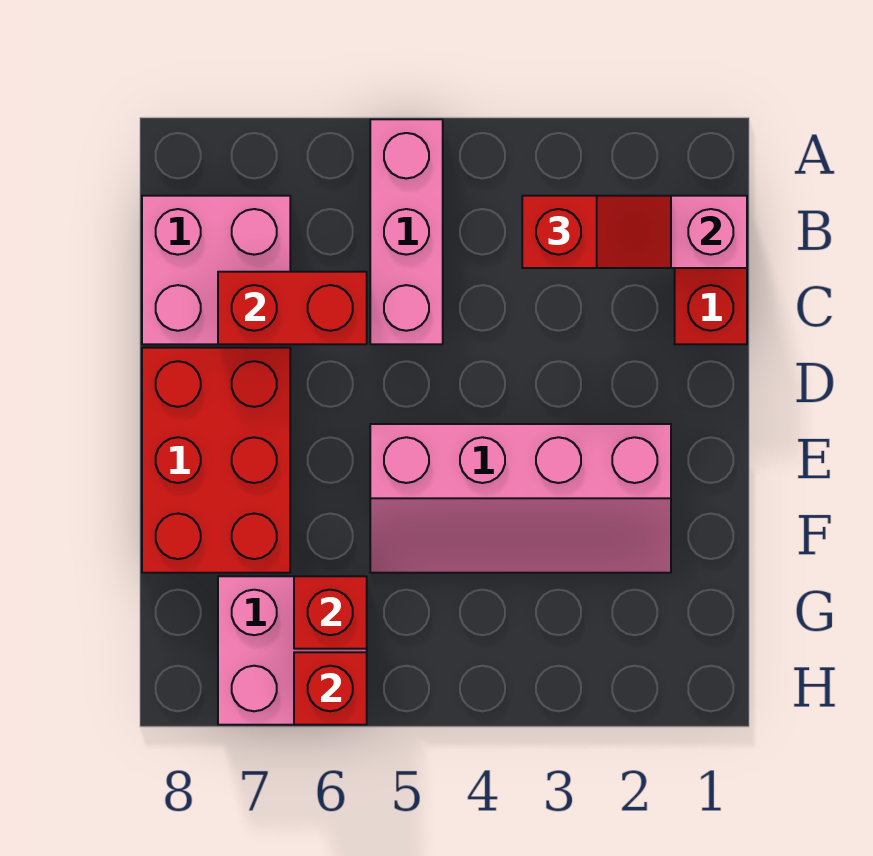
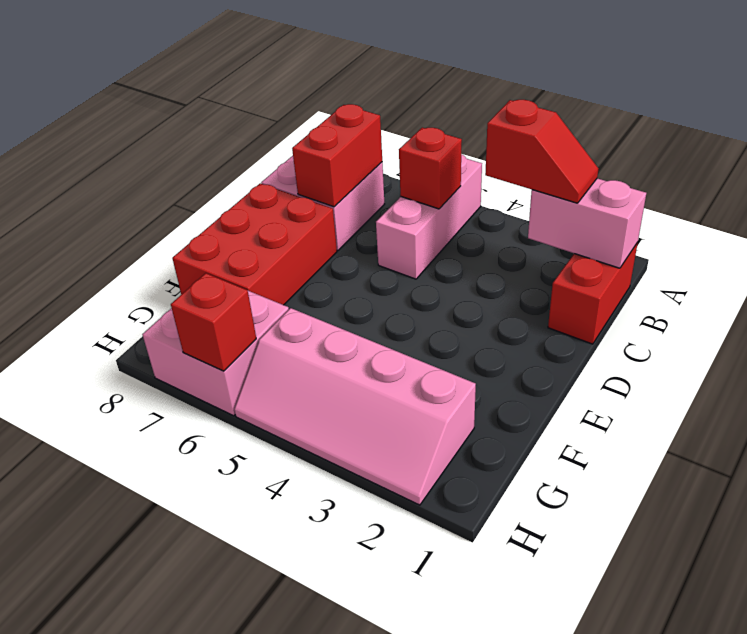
red 1x2 brick [218,272,367,344] -> red 1x2 brick turned to [292,104,382,207]
pink 2x4 slope [370,424,671,573] -> pink 2x4 slope moved to [234,308,476,505]
red 1x1 brick [294,576,367,649] -> red 1x1 brick moved to [399,128,462,209]

